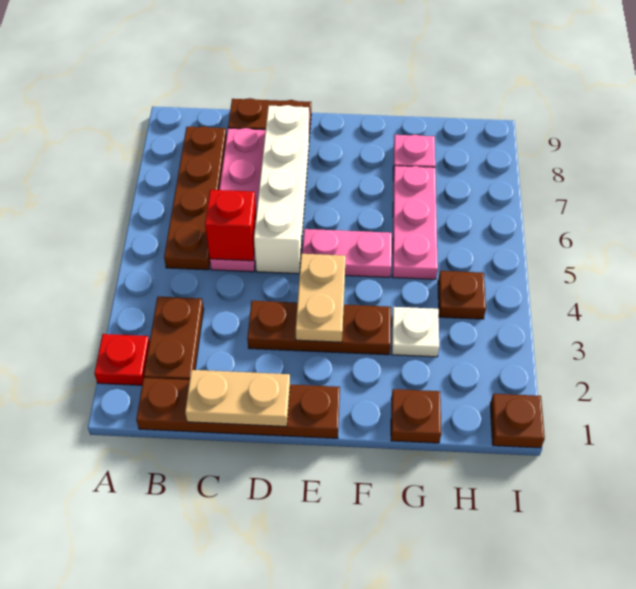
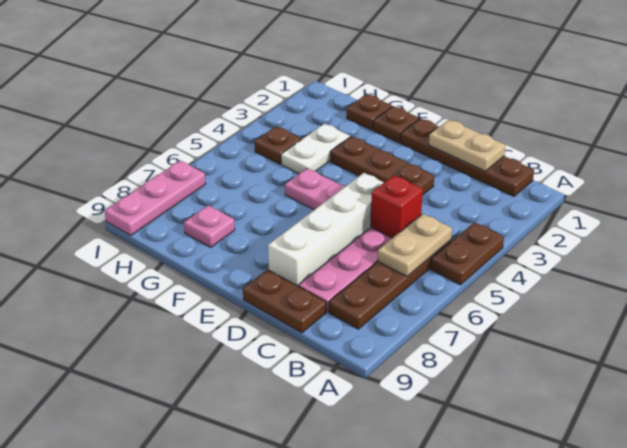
red 1x1 plate [94,334,150,385] -> none
brown 1x2 plate [144,297,204,380] -> brown 1x2 plate moved to [431,222,504,285]
tan 1x2 plate [296,254,346,342] -> tan 1x2 plate moved to [378,214,452,276]
white 1x1 plate [392,307,439,357] -> white 1x2 plate [281,124,350,174]
pink 1x3 plate [392,166,438,279] -> pink 1x3 plate moved to [105,161,205,235]
brown 1x1 plate [490,394,545,448] -> brown 1x1 plate moved to [373,106,419,143]

